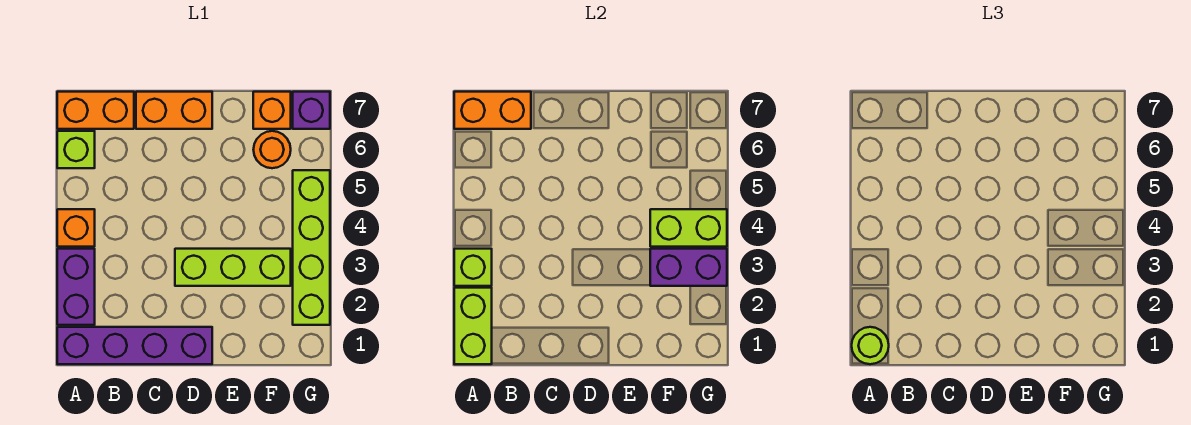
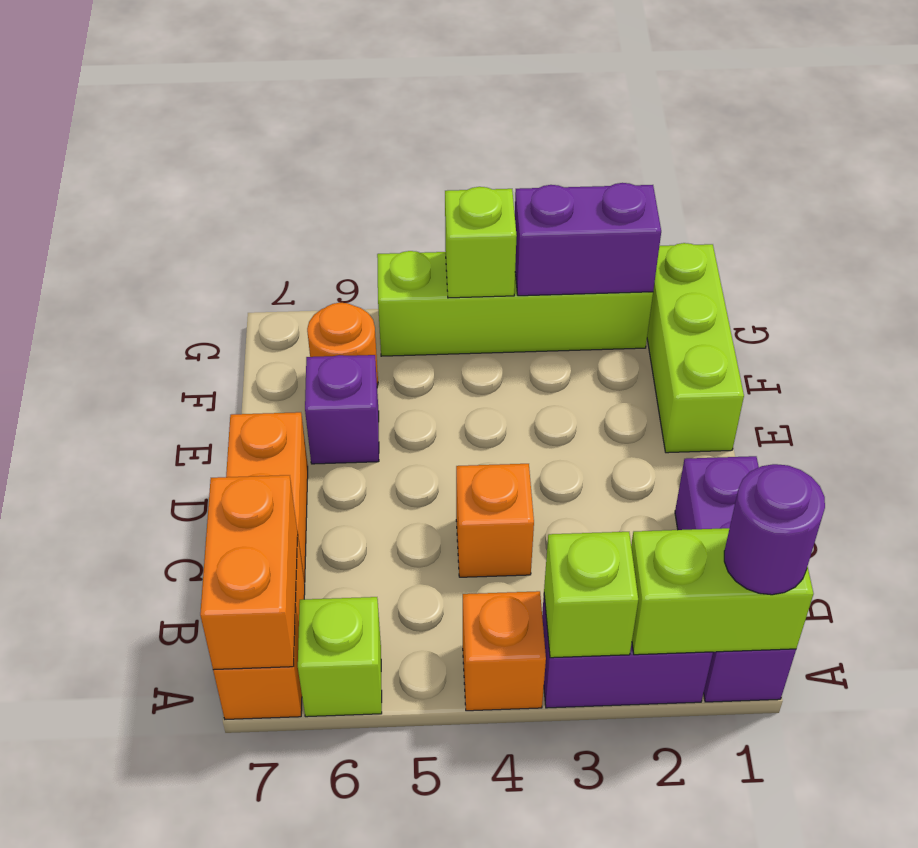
purple 1x4 brick [57,327,212,364] -> purple 1x3 brick [675,456,796,702]
lime 1x1 round brick [852,327,889,364] -> purple 1x1 round brick [724,464,825,595]
lime 1x3 brick [175,249,291,286] -> lime 1x3 brick moved to [647,243,744,453]
purple 1x2 brick [650,249,727,286] -> purple 1x2 brick turned to [515,183,661,296]
lime 1x2 brick [650,209,727,247] -> lime 1x1 brick [445,187,517,298]
orange 1x1 brick [253,92,291,129] -> orange 1x1 brick moved to [456,464,534,577]
purple 1x1 brick [293,92,330,129] -> purple 1x1 brick moved to [305,355,379,464]

